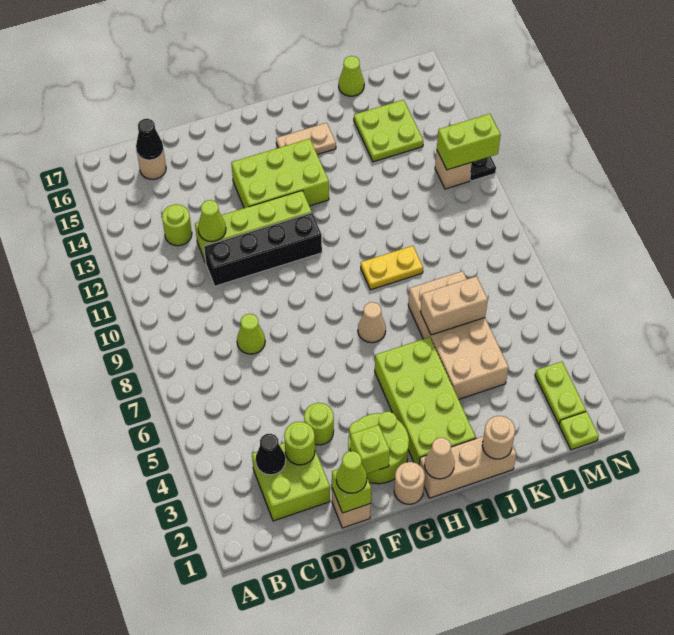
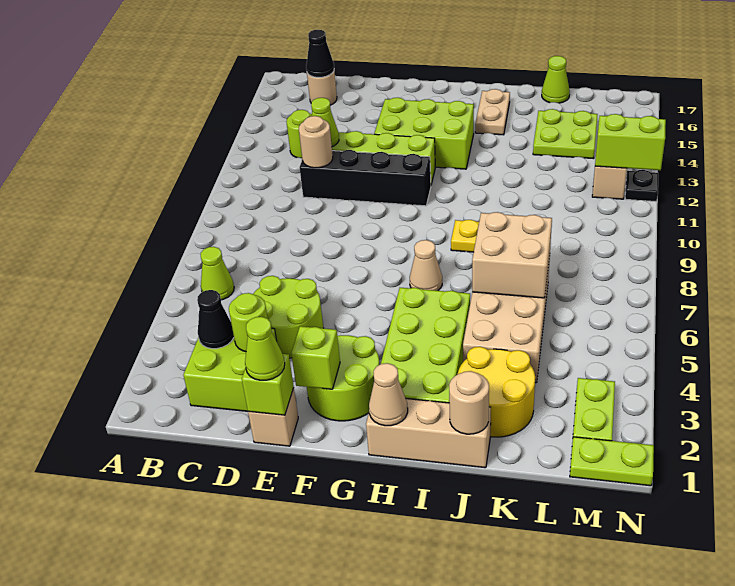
lime 1x1 cone [237,314,265,354] -> lime 1x1 cone moved to [201,247,234,300]
lime 1x1 round brick [304,403,334,445] -> lime 2x2 round brick [253,276,323,358]
tan 1x1 round brick [394,462,425,504] -> tan 1x1 round brick moved to [299,116,333,168]
tan 1x2 plate [276,123,336,155] -> tan 1x2 plate turned to [475,89,510,135]
none -> yellow 2x2 round brick [458,347,535,437]
tan 1x2 brick [420,276,488,335] -> tan 2x2 brick [472,212,552,298]
lime 1x1 plate [559,411,599,450] -> lime 1x2 plate [570,437,654,486]

